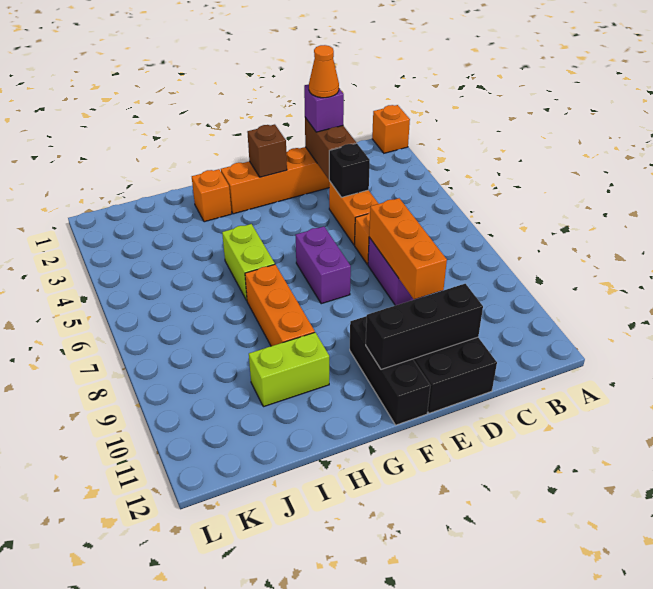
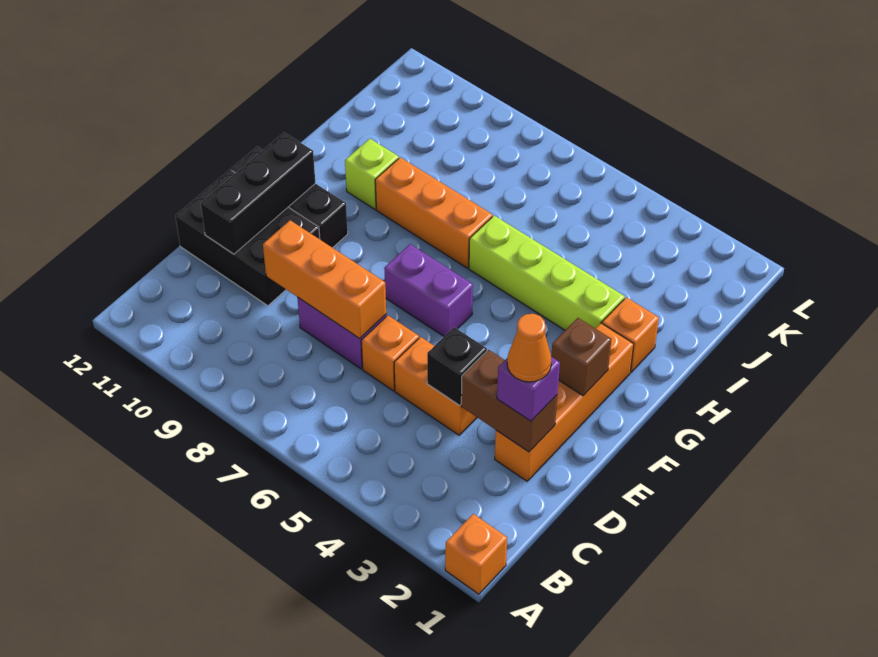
lime 1x2 brick [222,224,275,300] -> lime 1x4 brick [469,216,625,330]
lime 1x2 brick [249,333,329,407] -> lime 1x1 brick [345,139,399,209]

